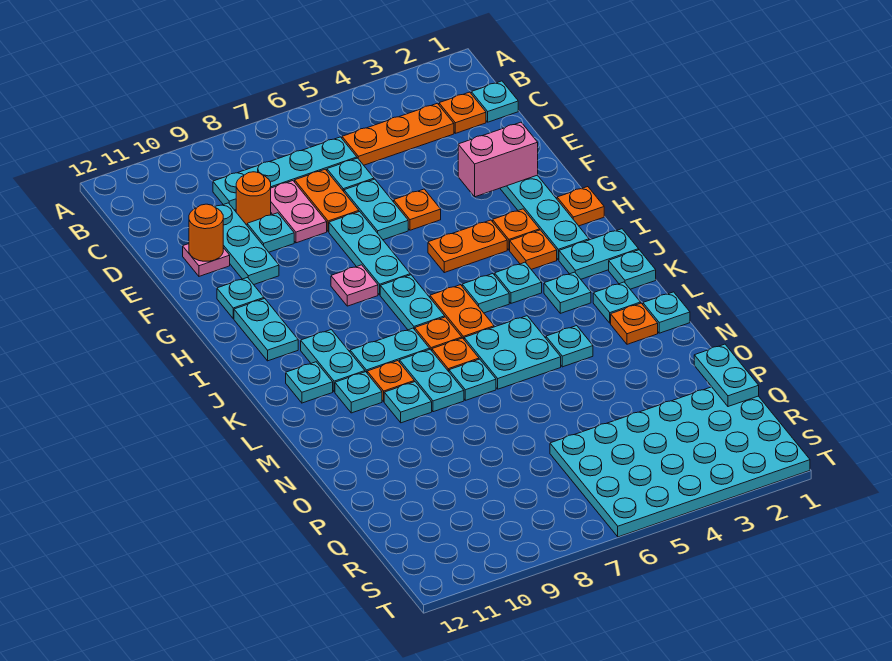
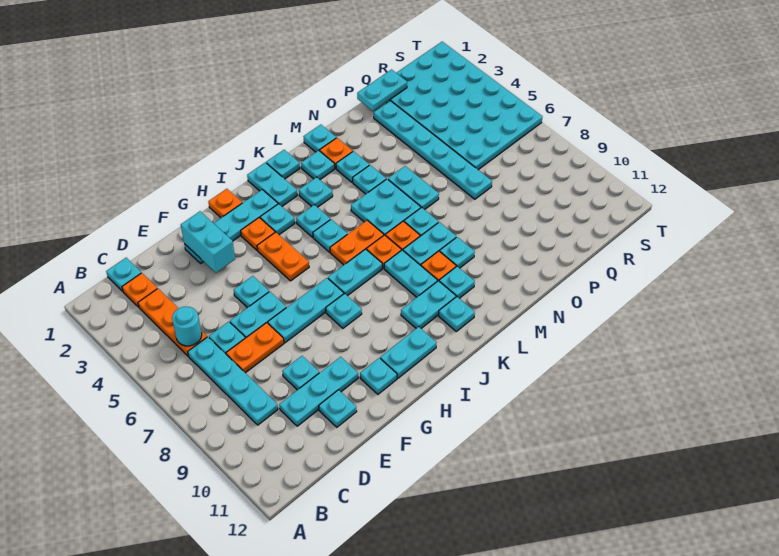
none -> cyan 1x1 round brick [172,307,202,346]
pink 1x2 plate [271,181,327,243] -> none
orange 1x1 round brick [236,172,271,225] -> none
pink 1x1 plate [183,244,230,276] -> cyan 1x1 plate [319,390,357,427]
orange 1x1 round brick [189,204,223,261] -> none
pink 1x2 brick [458,122,538,197] -> cyan 1x2 brick [181,211,235,273]
orange 1x1 plate [394,189,441,230] -> cyan 1x1 plate [234,276,269,308]
pink 1x1 plate [331,265,378,306] -> cyan 1x1 plate [326,293,362,328]
orange 1x1 plate [510,230,557,270] -> cyan 1x1 plate [260,204,295,235]
none -> cyan 1x1 plate [336,151,369,183]
none -> cyan 1x2 plate [388,166,439,210]
none -> cyan 1x6 plate [374,101,492,199]

